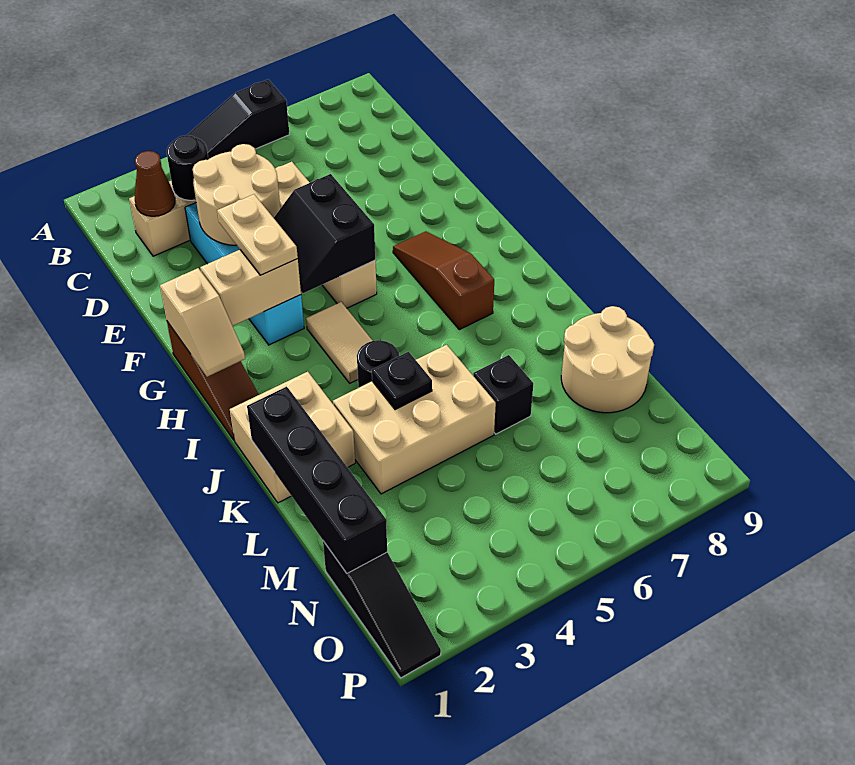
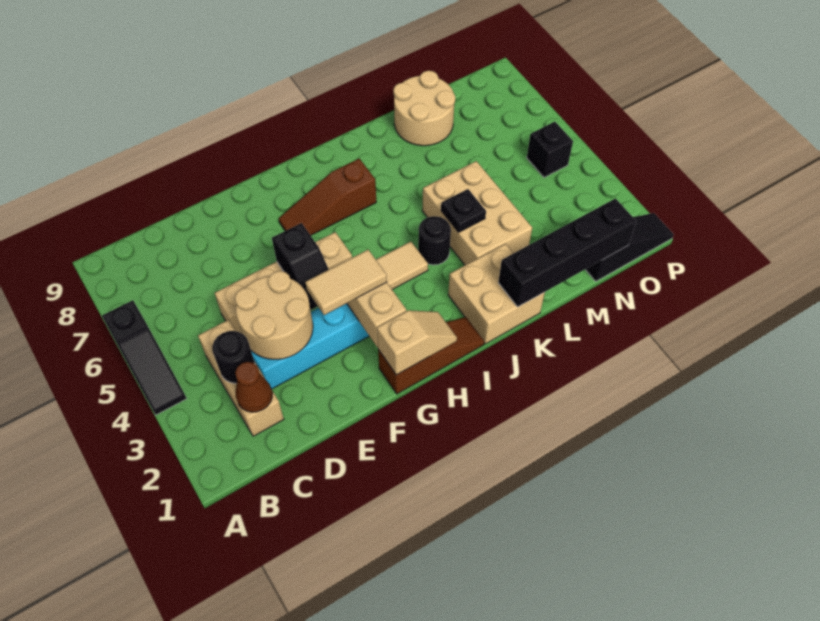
tan 1x2 plate [217,194,298,275] -> tan 1x2 tile [305,250,387,315]
black 2x2 slope [274,174,375,293] -> black 1x2 slope [272,223,329,310]
black 1x1 brick [473,355,533,434] -> black 1x1 brick moved to [527,122,573,177]

